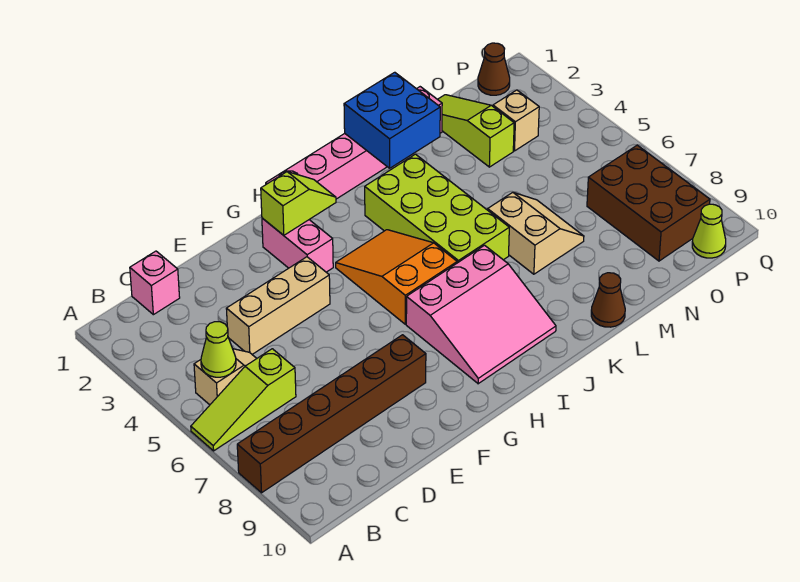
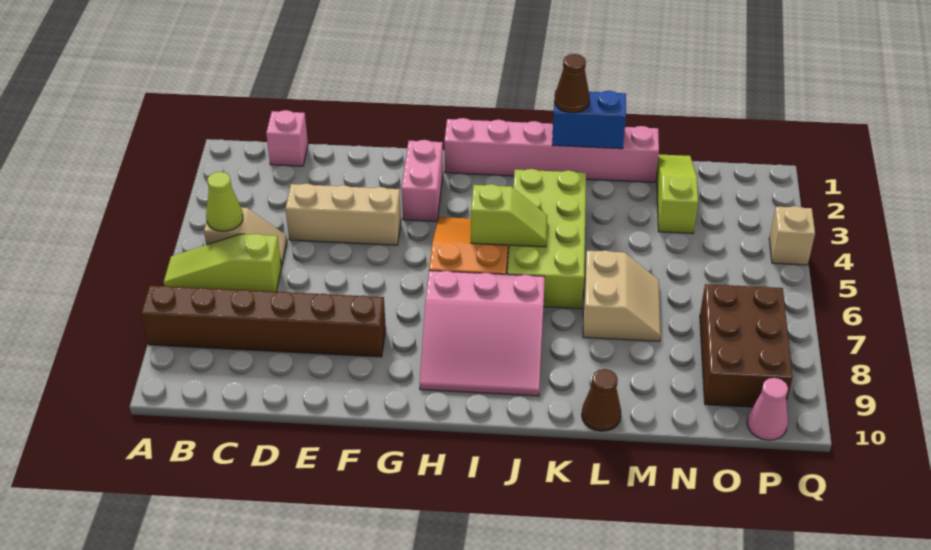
lime 1x2 slope [261,172,336,235] -> lime 1x2 slope moved to [471,184,547,247]
blue 2x2 brick [344,72,440,168] -> blue 1x2 brick [552,90,626,149]
tan 1x1 brick [493,90,539,151] -> tan 1x1 brick moved to [769,206,815,265]
brown 1x1 cone [478,43,510,95] -> brown 1x1 cone moved to [554,54,590,113]
lime 1x1 cone [692,204,726,258] -> pink 1x1 cone [747,378,788,440]

